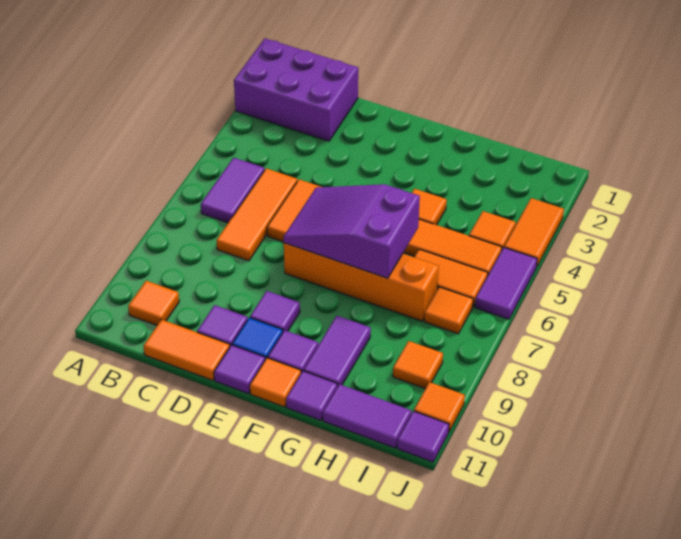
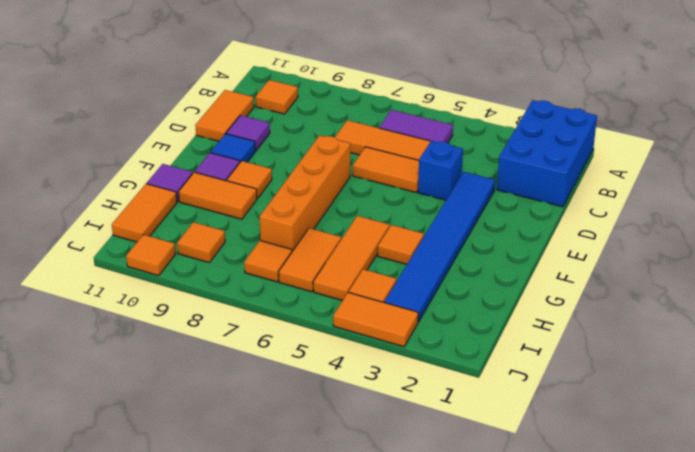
purple 2x3 brick [234,38,358,141] -> blue 2x3 brick [497,100,597,207]
none -> blue 1x6 tile [384,172,495,322]
none -> blue 1x1 brick [418,141,463,200]
purple 2x3 slope [283,184,420,278] -> none
purple 1x1 tile [250,291,300,331] -> none
purple 1x1 tile [214,345,265,394] -> none
orange 1x1 tile [250,358,301,407] -> orange 1x1 tile moved to [227,161,272,199]
purple 1x2 tile [304,316,371,387] -> orange 1x2 tile [178,172,257,219]
purple 1x2 tile [323,384,411,448] -> orange 1x2 tile [112,184,177,242]
purple 1x2 tile [475,248,537,319] -> none
purple 1x1 tile [397,411,449,462] -> none

